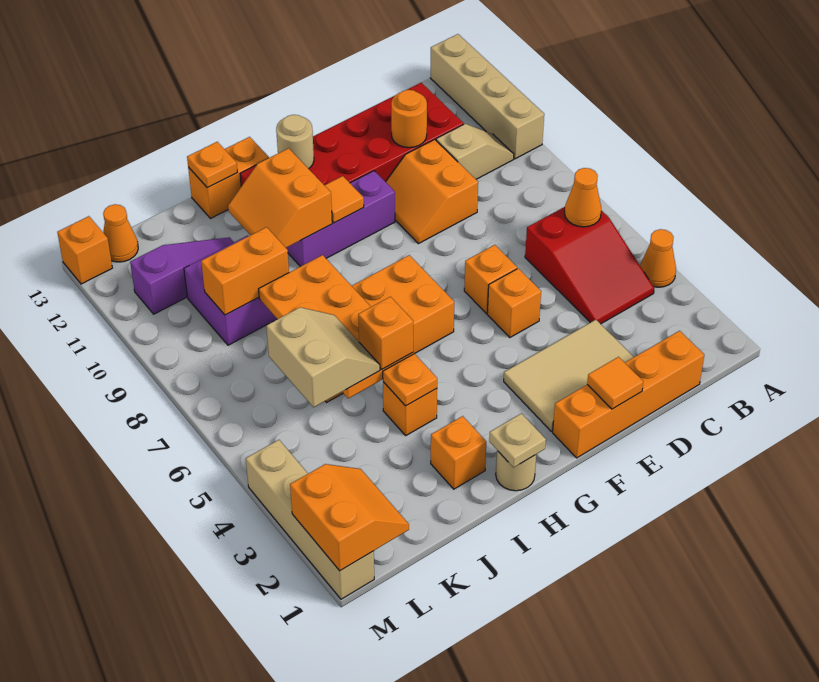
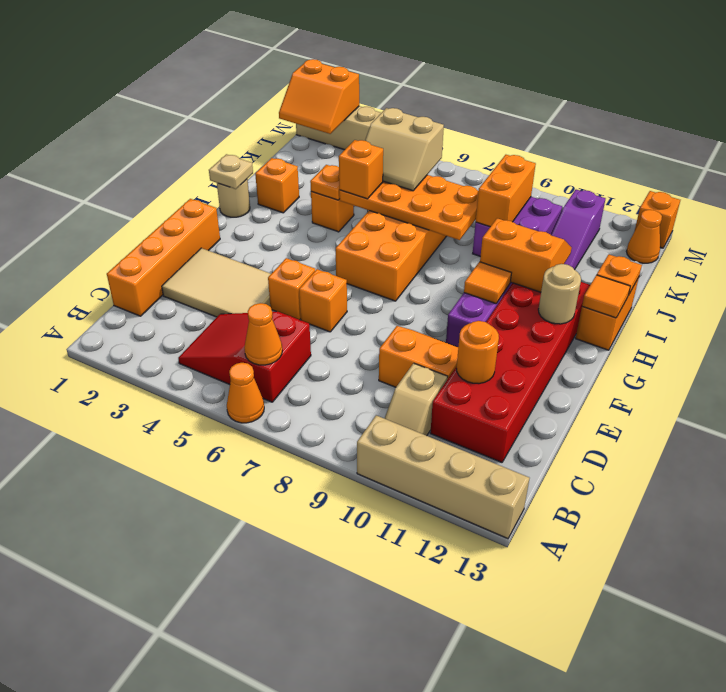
orange 1x1 cone [640,229,676,287] -> orange 1x1 cone moved to [227,363,264,423]
tan 2x3 tile [504,320,634,431] -> tan 2x3 tile turned to [162,248,271,317]
orange 1x1 tile [587,357,643,409] -> orange 1x1 tile moved to [582,275,630,318]

